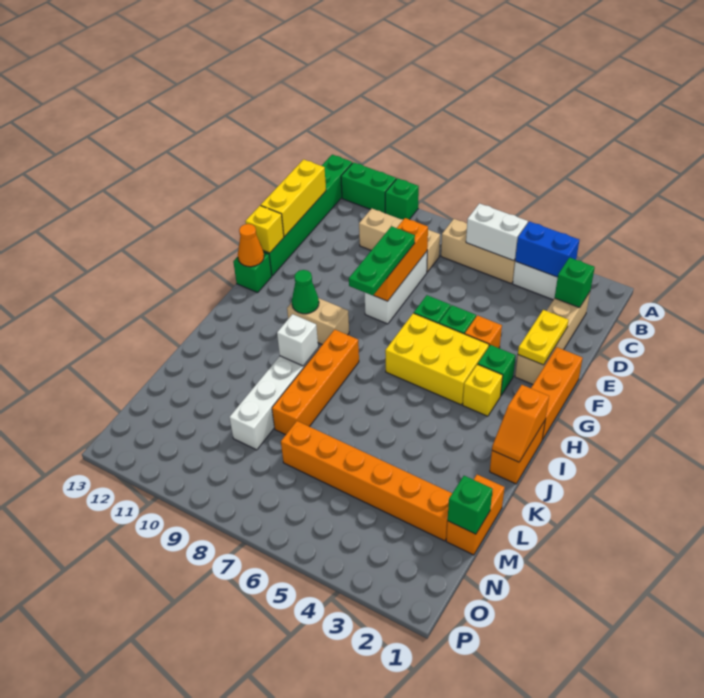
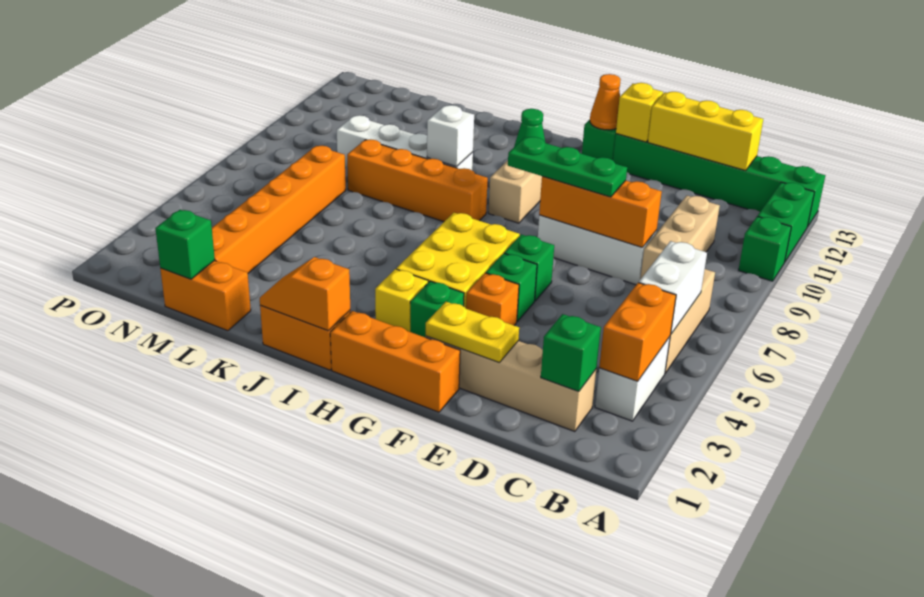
blue 1x2 brick [515,221,579,277] -> orange 1x2 brick [599,283,676,381]

